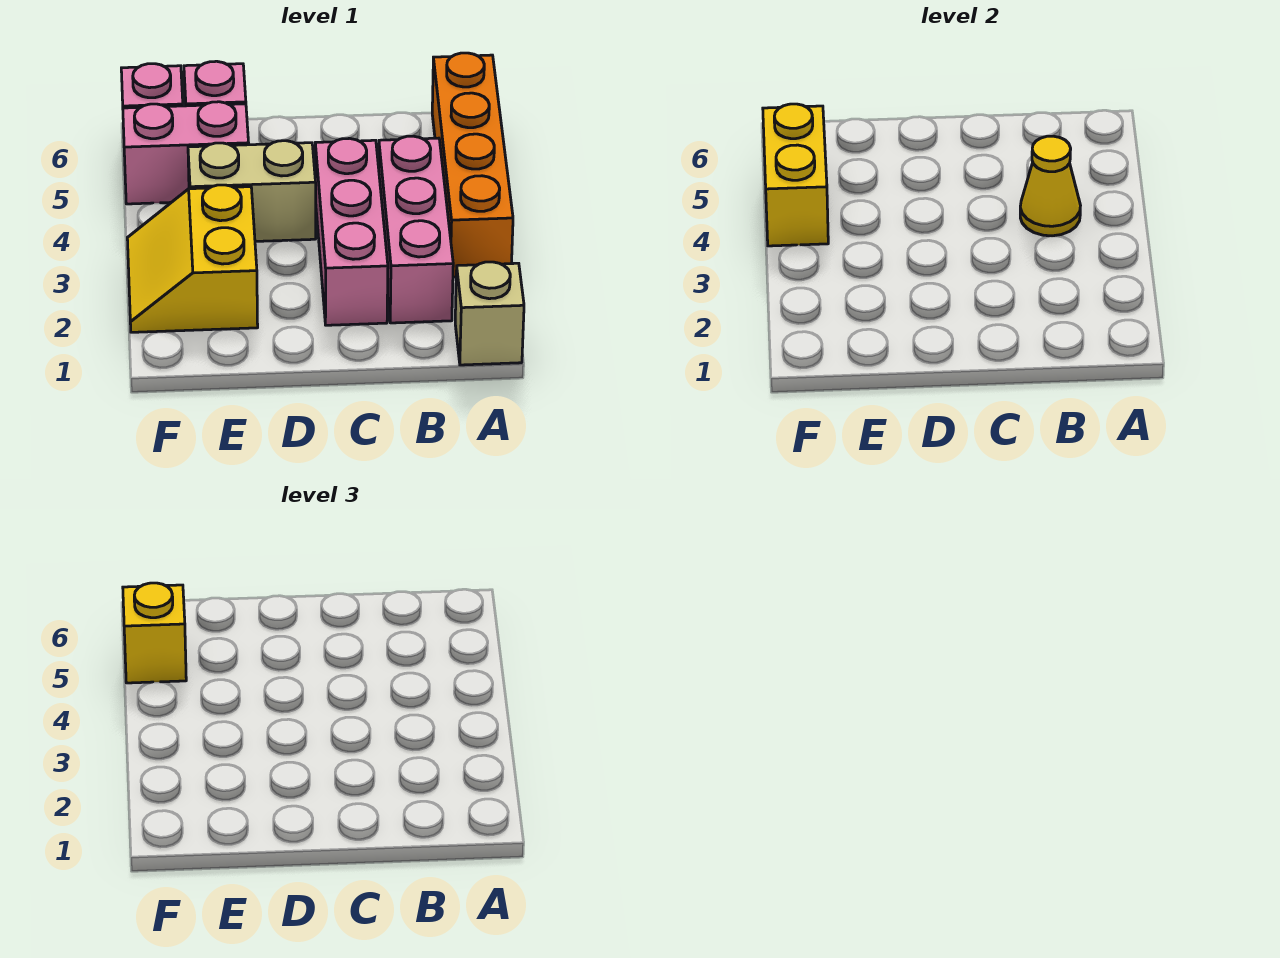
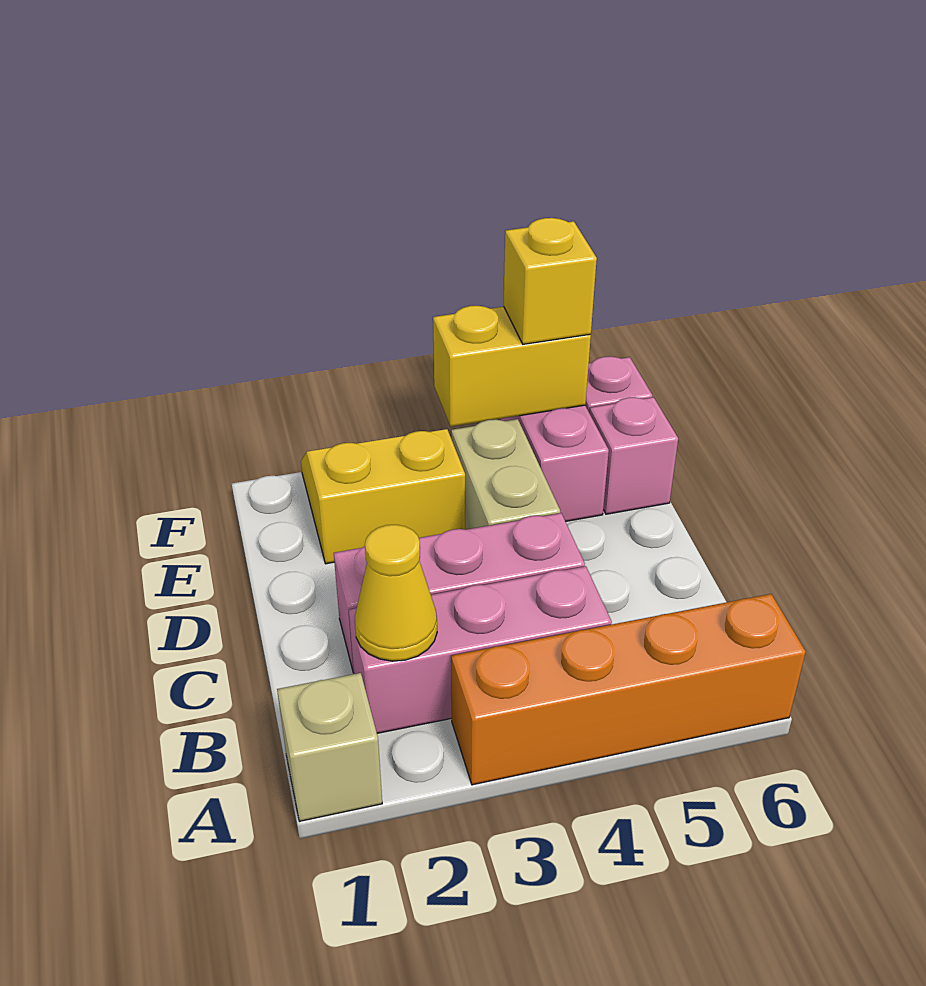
yellow 1x1 cone [1020,136,1080,236] -> yellow 1x1 cone moved to [355,525,437,661]

